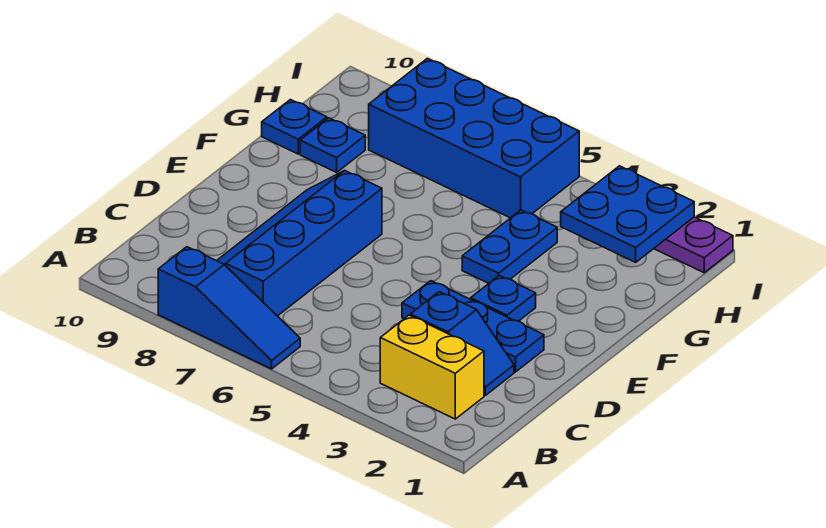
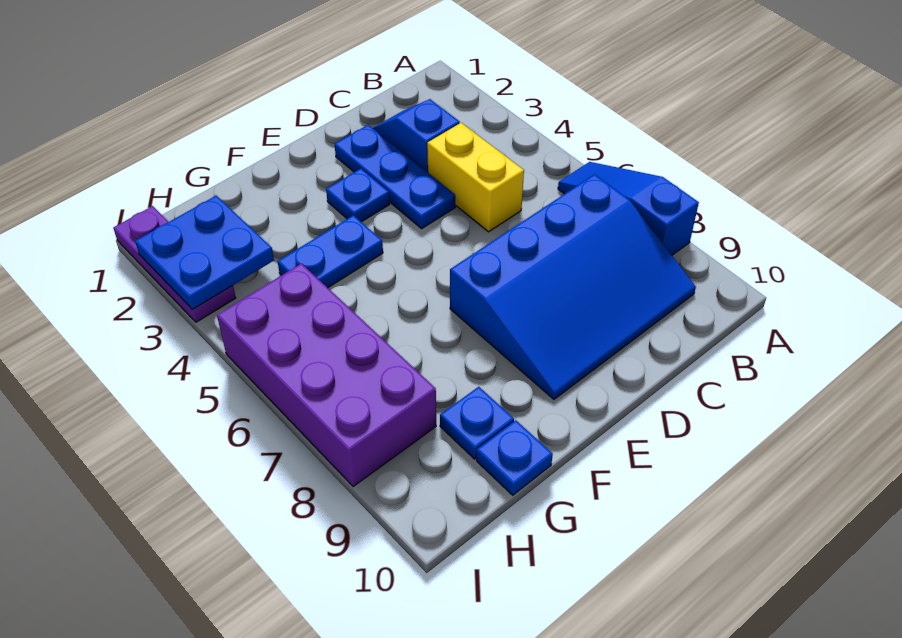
yellow 1x2 brick [380,315,484,419] -> yellow 1x2 brick moved to [427,123,524,232]
blue 2x4 slope [217,171,382,316] -> blue 3x4 slope [450,175,696,399]
blue 2x4 brick [369,58,579,218] -> purple 2x4 brick [217,263,436,487]

